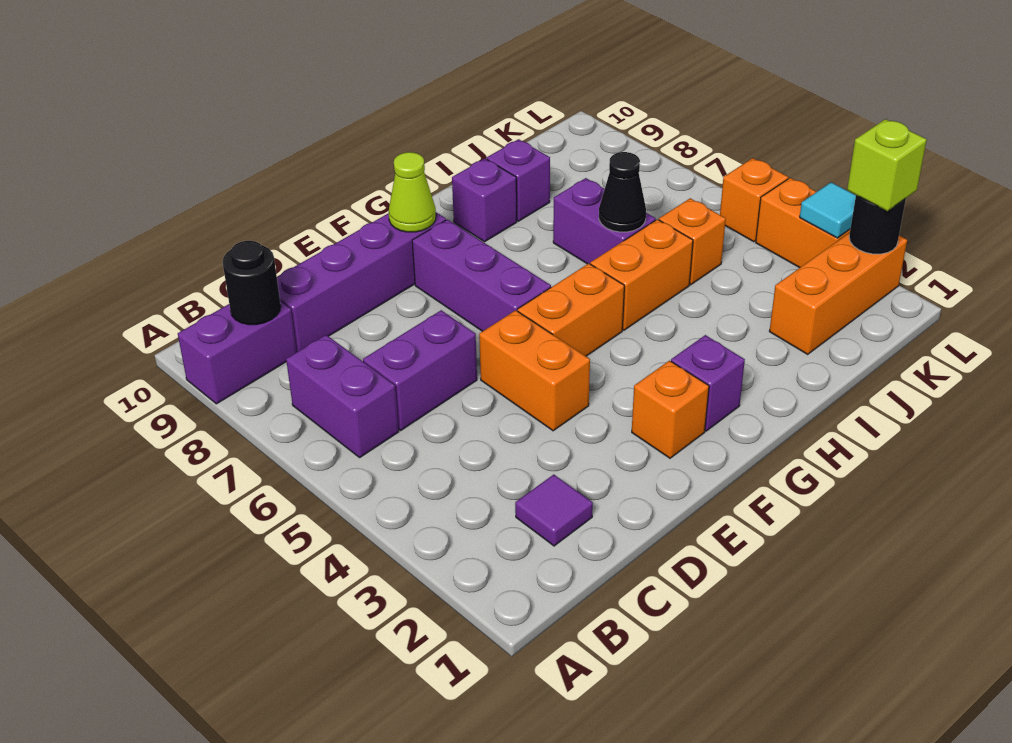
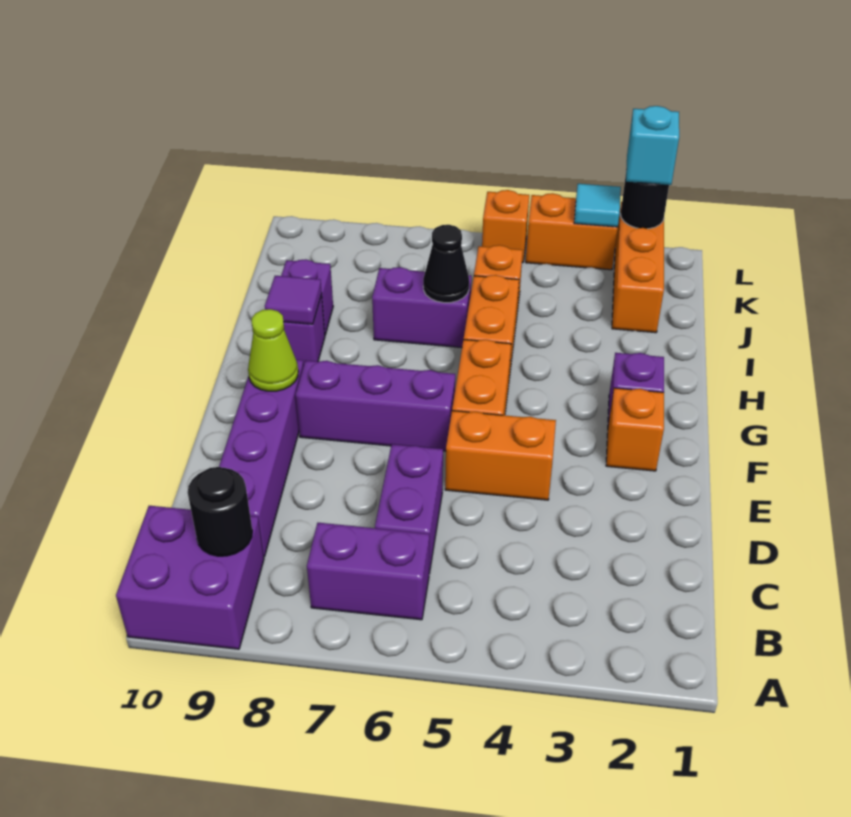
purple 1x2 brick [178,301,297,404] -> purple 2x2 brick [116,506,264,649]
purple 1x1 tile [515,475,593,546] -> purple 1x1 tile moved to [265,276,322,324]
lime 1x1 brick [847,119,927,211] -> cyan 1x1 brick [626,106,679,185]

